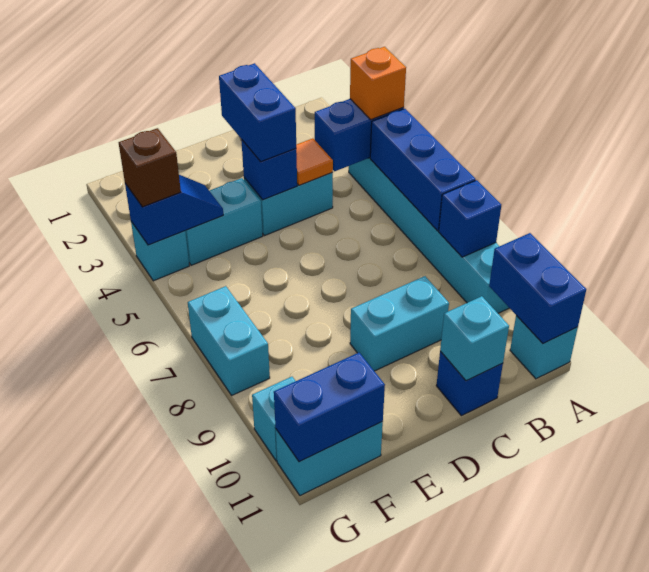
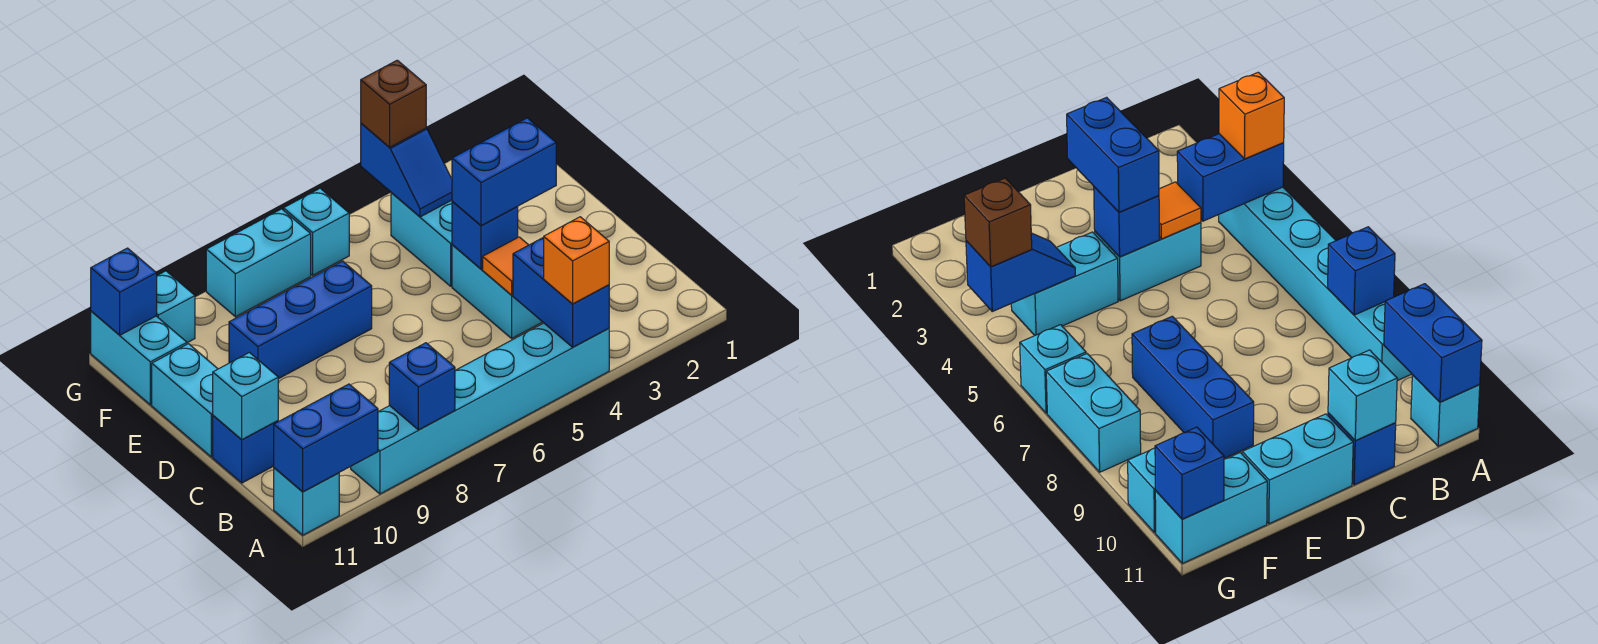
blue 1x3 brick [370,109,476,231] -> blue 1x3 brick moved to [229,261,372,379]
cyan 1x2 brick [350,276,449,371] -> cyan 1x2 brick moved to [152,344,218,457]
blue 1x2 brick [274,353,385,462] -> blue 1x1 brick [91,248,157,335]
cyan 1x1 brick [131,222,189,281] -> cyan 1x1 brick moved to [284,188,349,275]

